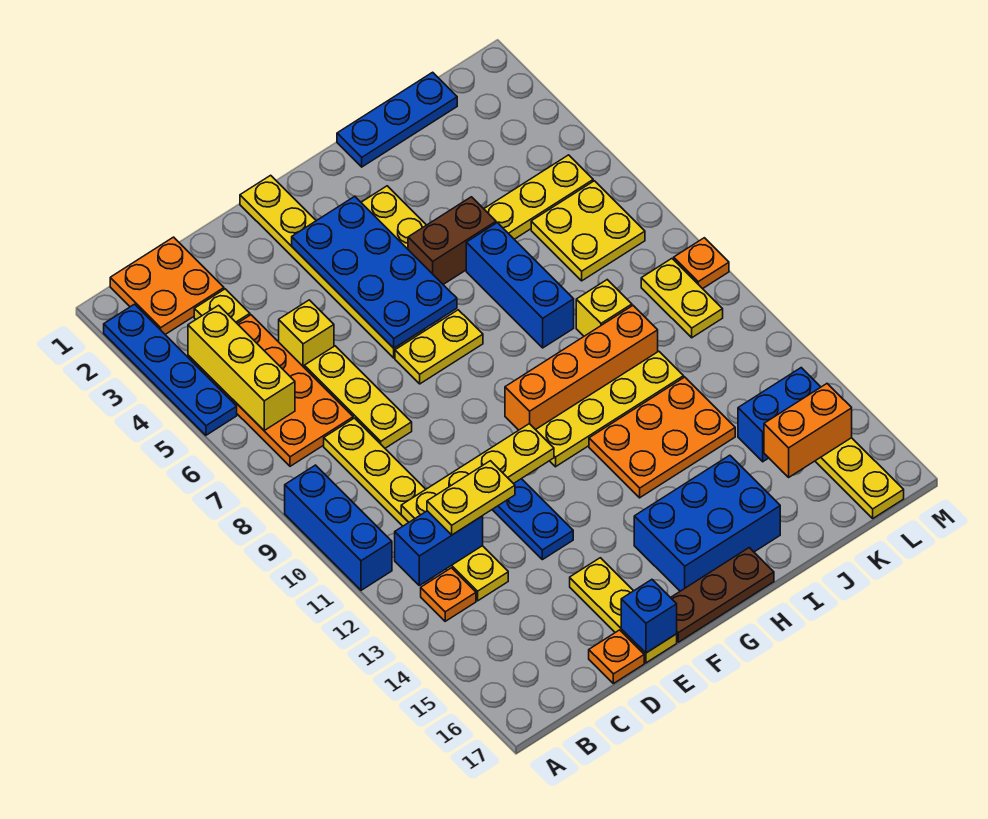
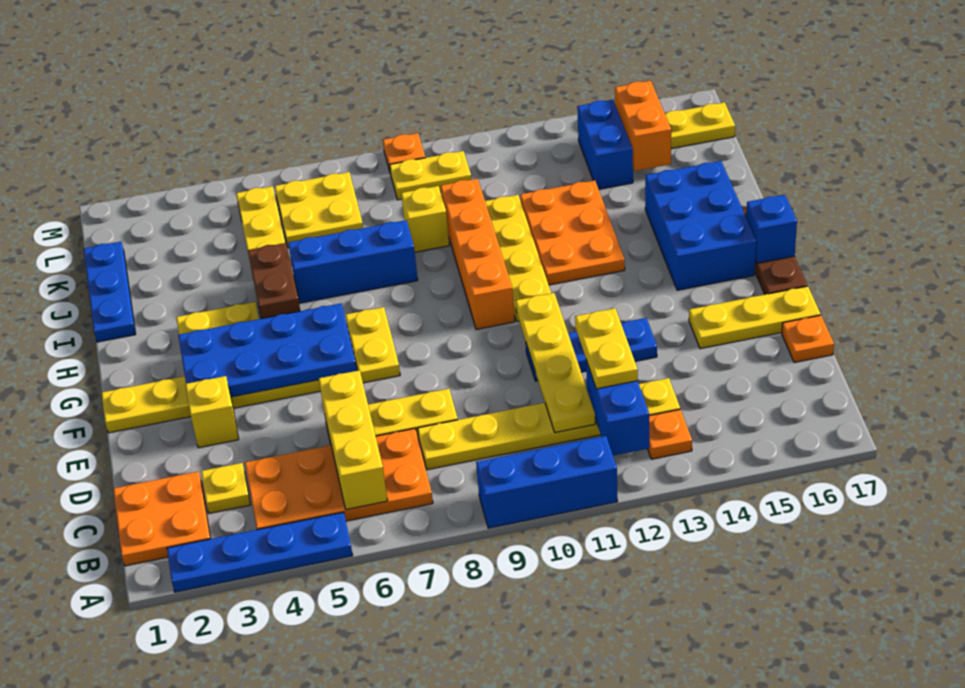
yellow 1x3 brick [188,305,295,430] -> yellow 1x3 brick turned to [319,370,388,509]
yellow 1x1 brick [279,300,334,367] -> yellow 1x1 brick moved to [185,376,239,448]
blue 1x1 brick [621,580,677,653] -> blue 1x1 brick moved to [746,195,797,263]

